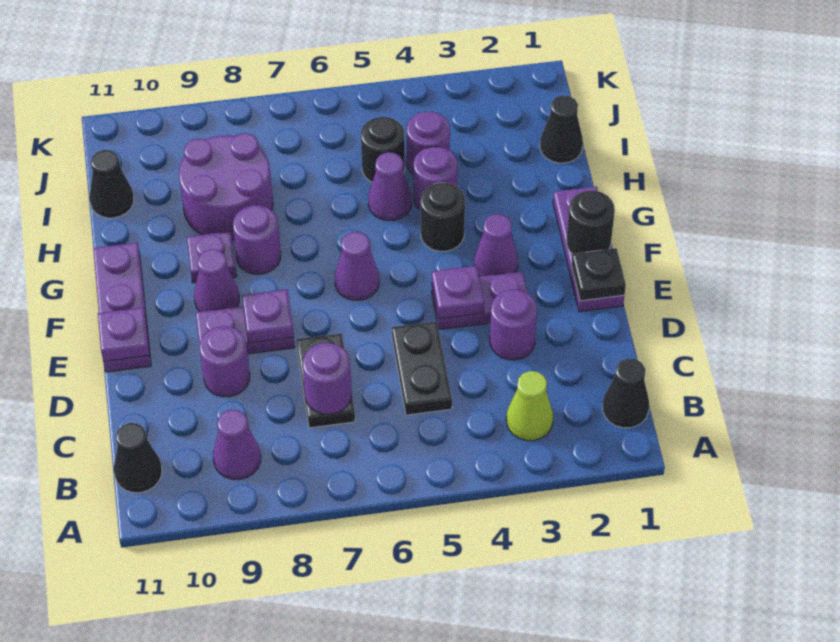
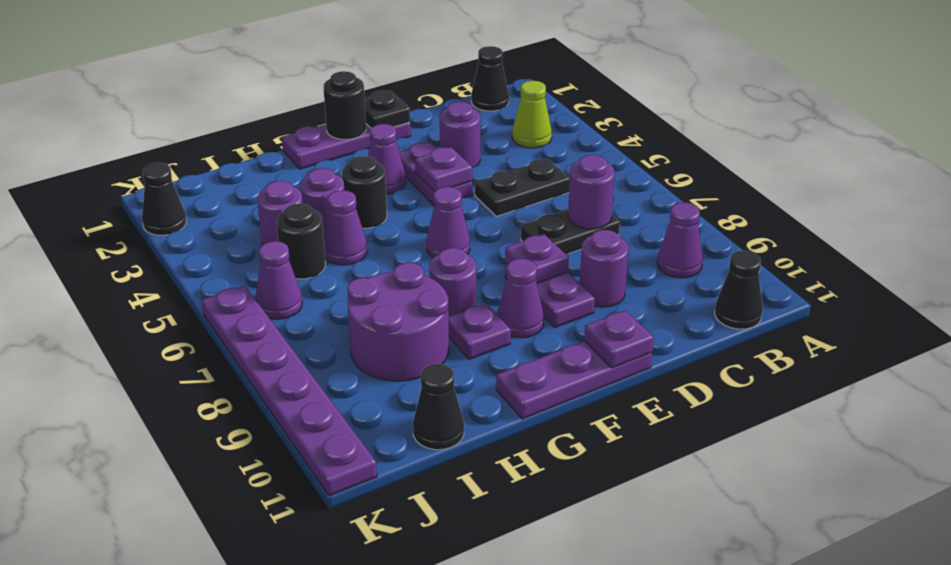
black 1x1 cone [540,95,583,163] -> black 1x1 cone moved to [142,163,186,235]
none -> purple 1x1 cone [255,241,302,319]
none -> purple 1x6 plate [202,286,377,496]

